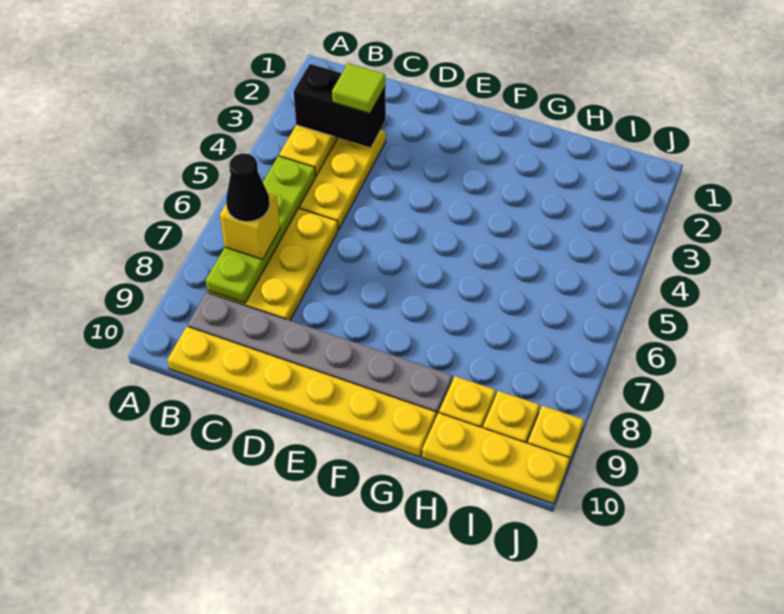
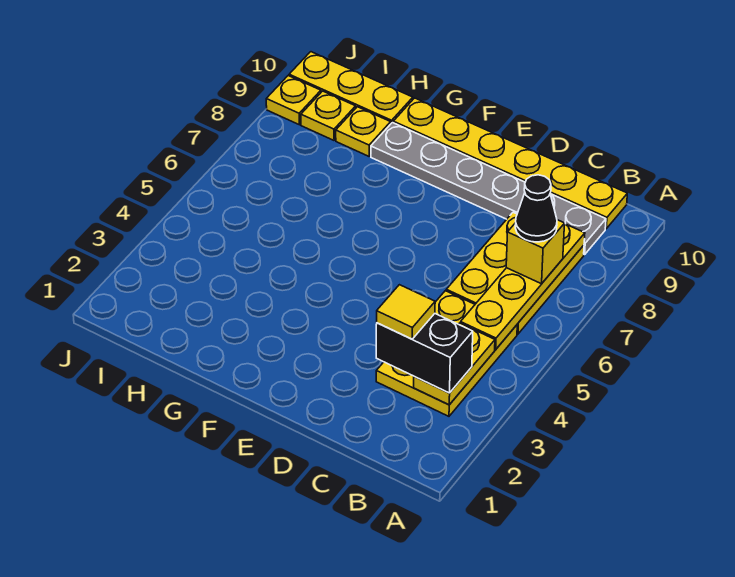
lime 1x4 plate [206,156,316,303] -> yellow 1x4 plate [461,224,585,349]
lime 1x1 tile [332,63,385,114] -> yellow 1x1 tile [377,285,435,339]

